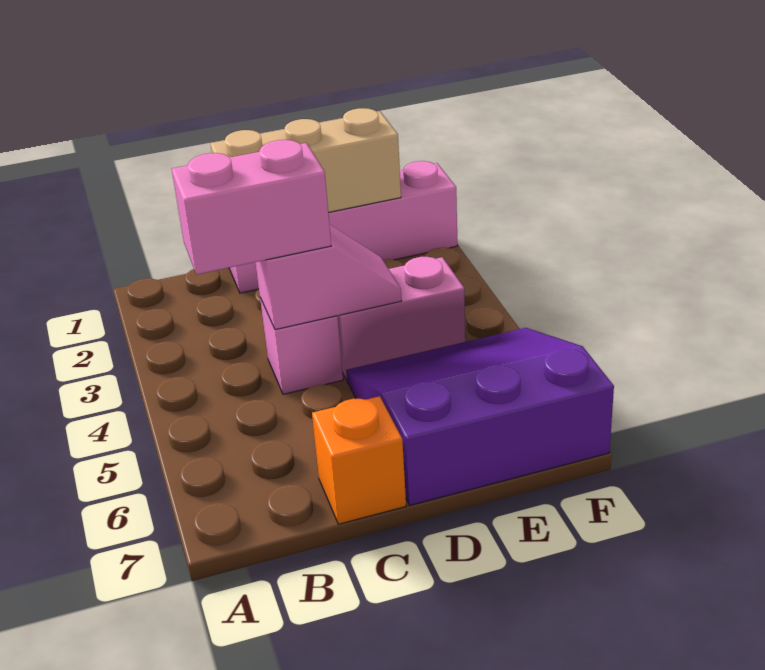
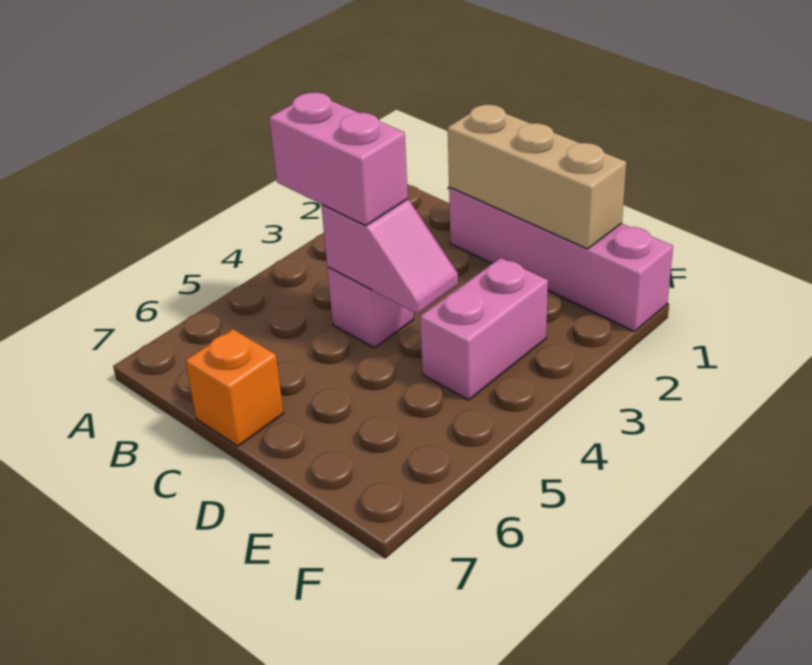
pink 1x2 brick [338,257,465,379] -> pink 1x2 brick turned to [420,258,548,400]
purple 3x3 slope [346,328,614,505] -> none

